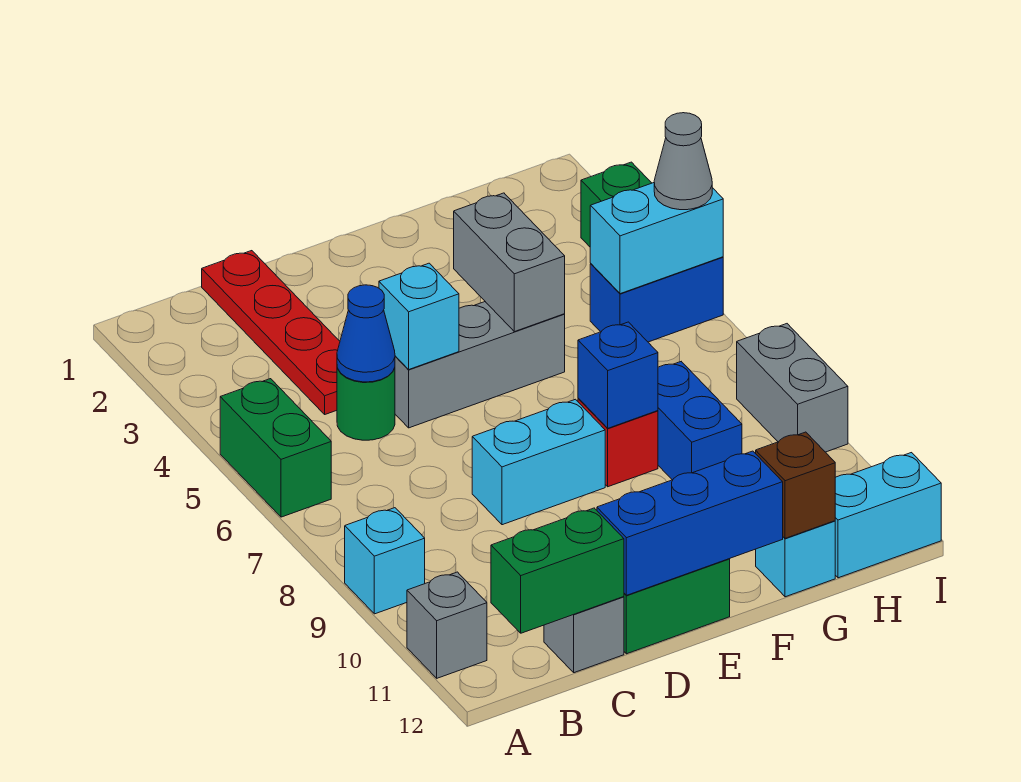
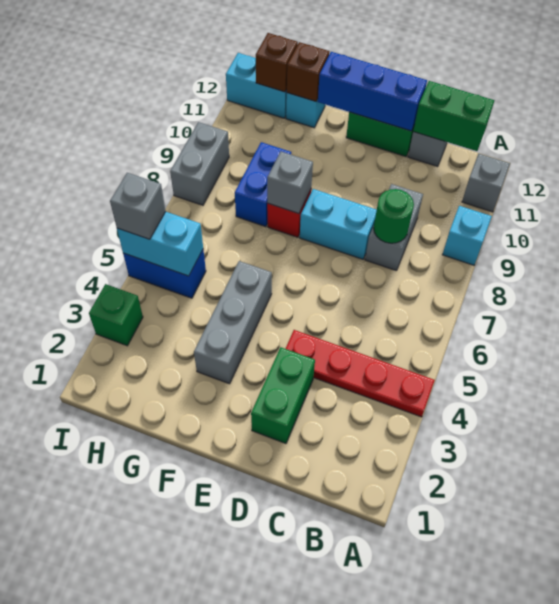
green 1x2 brick [220,379,331,517] -> green 1x2 brick moved to [251,347,315,444]
red 1x4 plate [202,251,340,414] -> red 1x4 plate turned to [286,330,435,417]
green 1x1 round brick [337,368,395,440] -> green 1x1 round brick moved to [374,189,414,243]
blue 1x1 cone [337,285,395,382] -> none
grey 1x3 brick [395,302,565,428] -> grey 1x3 brick turned to [194,261,272,384]
cyan 1x1 brick [379,263,459,369] -> none
grey 1x2 brick [454,193,565,332] -> grey 1x2 brick moved to [365,184,423,271]
blue 1x1 brick [578,322,658,428] -> grey 1x1 brick [267,152,313,214]
none -> brown 1x1 brick [256,33,298,92]
grey 1x1 cone [654,113,712,210] -> grey 1x1 brick [110,173,166,239]

